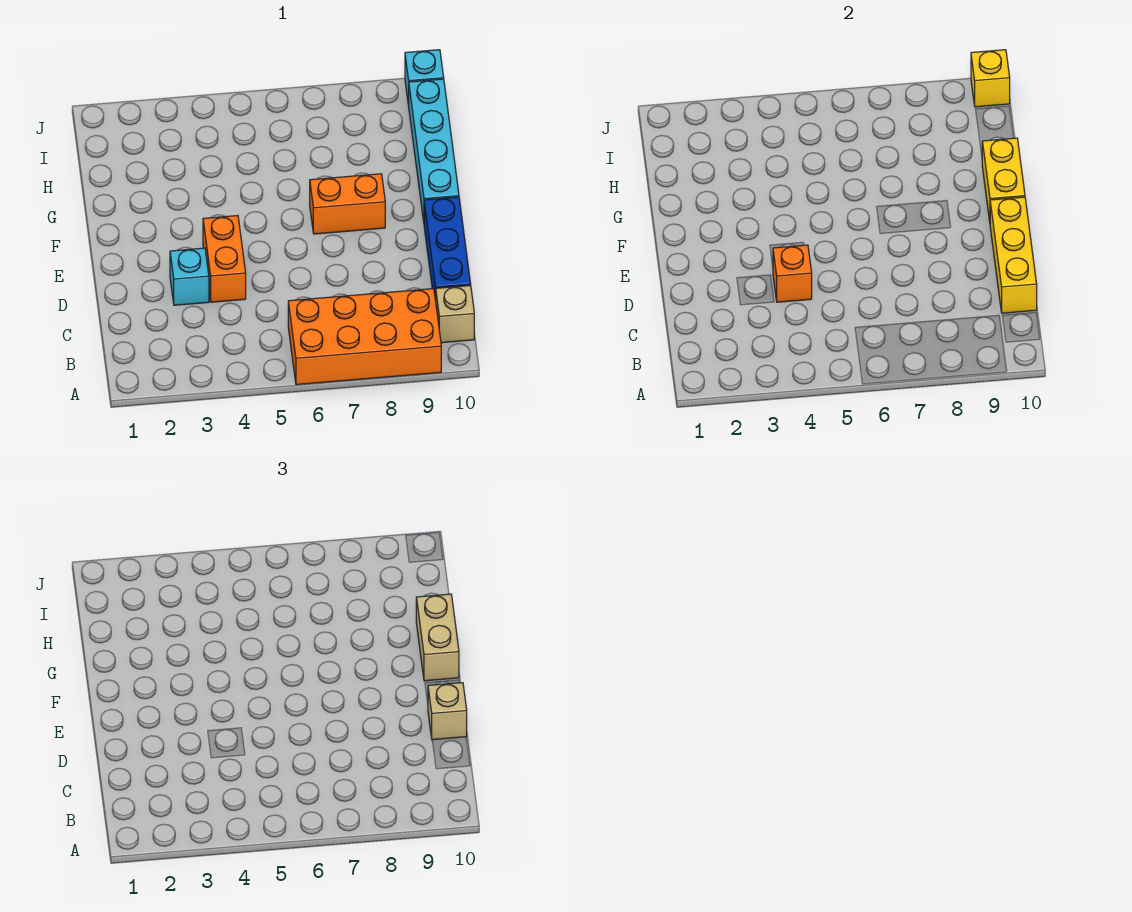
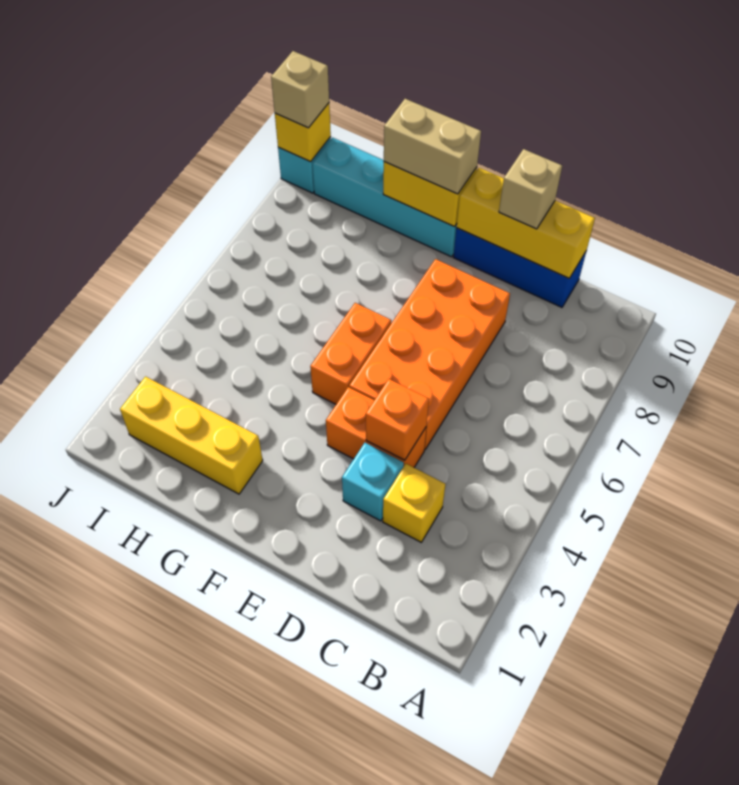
orange 2x4 brick [288,289,441,385] -> orange 2x4 brick moved to [349,259,510,449]
tan 1x1 brick [436,285,474,343] -> tan 1x1 brick moved to [271,51,329,128]
none -> yellow 1x1 brick [383,464,445,542]
orange 1x2 brick [310,174,385,234] -> orange 1x2 brick moved to [310,303,391,404]
none -> yellow 1x3 brick [120,377,263,494]

